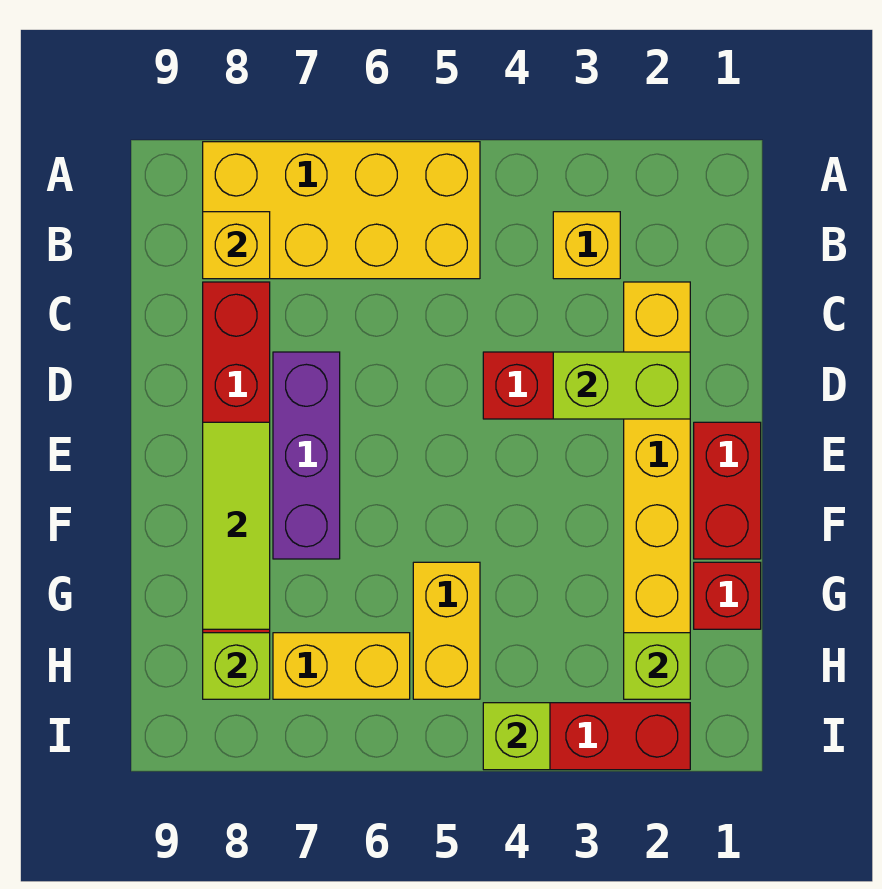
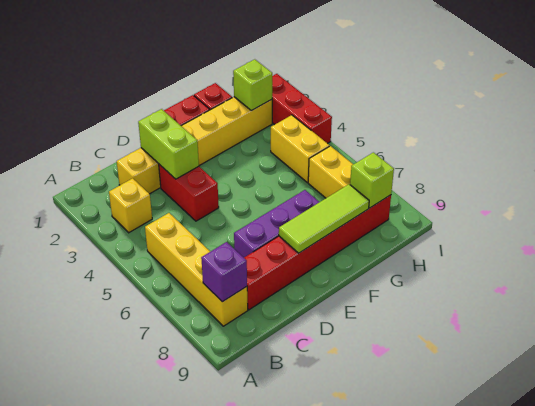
yellow 2x4 brick [203,142,480,279] -> yellow 1x4 brick [145,213,248,326]
yellow 1x1 brick [203,212,270,279] -> purple 1x1 brick [201,242,247,302]
yellow 1x2 brick [413,562,480,699] -> yellow 1x2 brick turned to [271,115,330,182]
lime 1x1 brick [483,703,550,770] -> none

